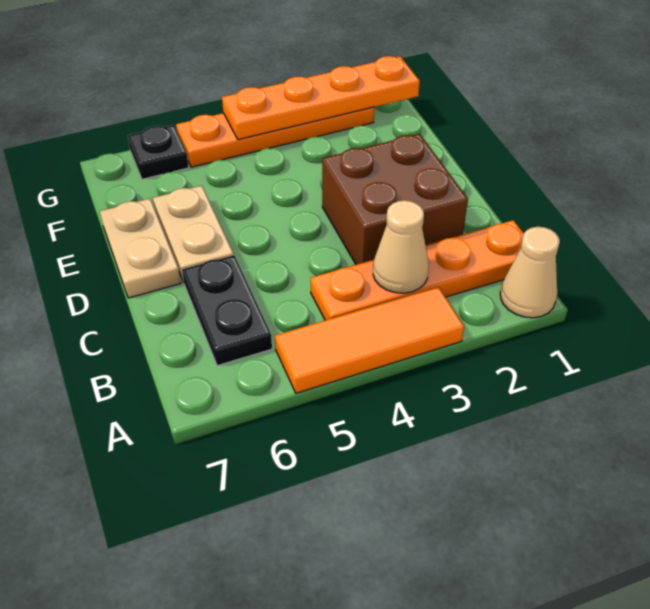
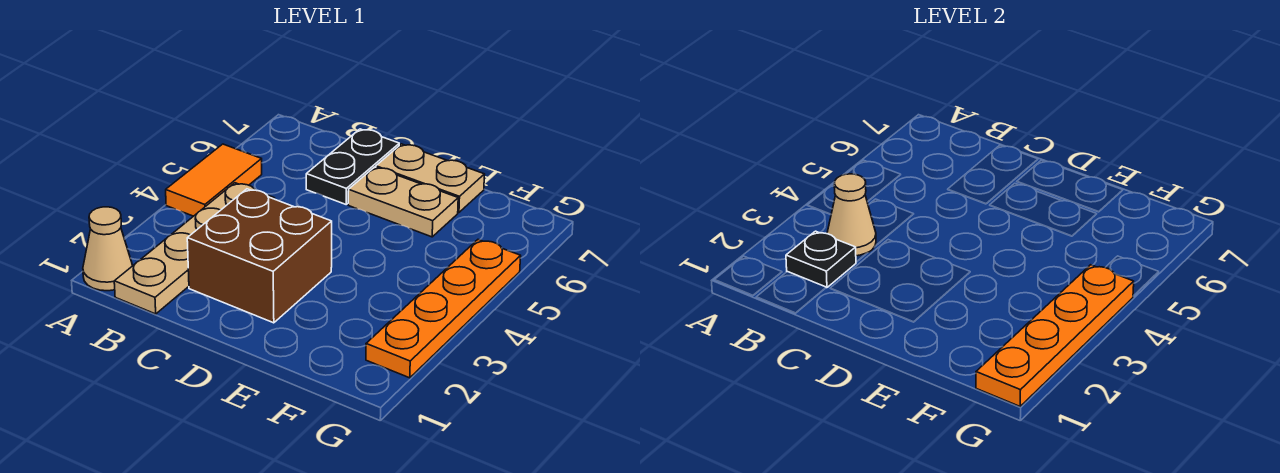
orange 1x3 tile [275,287,464,393] -> orange 1x2 tile [166,144,262,216]
orange 1x4 plate [311,220,524,320] -> tan 1x4 plate [114,183,275,314]
black 1x2 plate [182,255,272,366] -> black 1x2 plate turned to [306,129,399,204]
black 1x1 plate [128,125,189,179] -> black 1x1 plate moved to [786,231,856,288]

